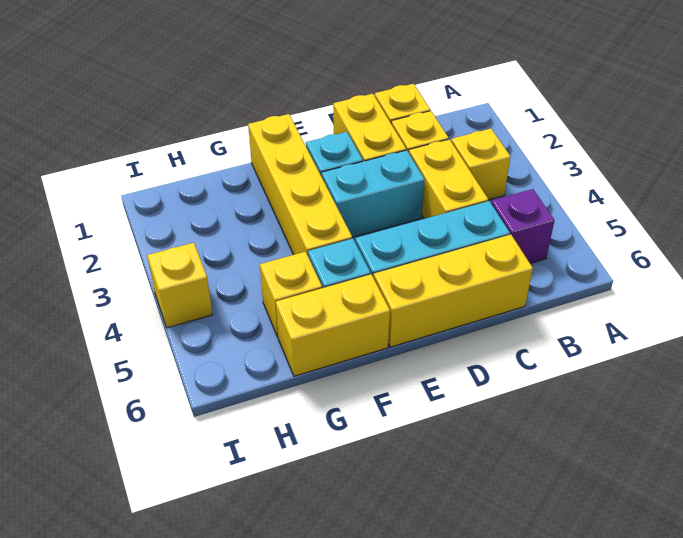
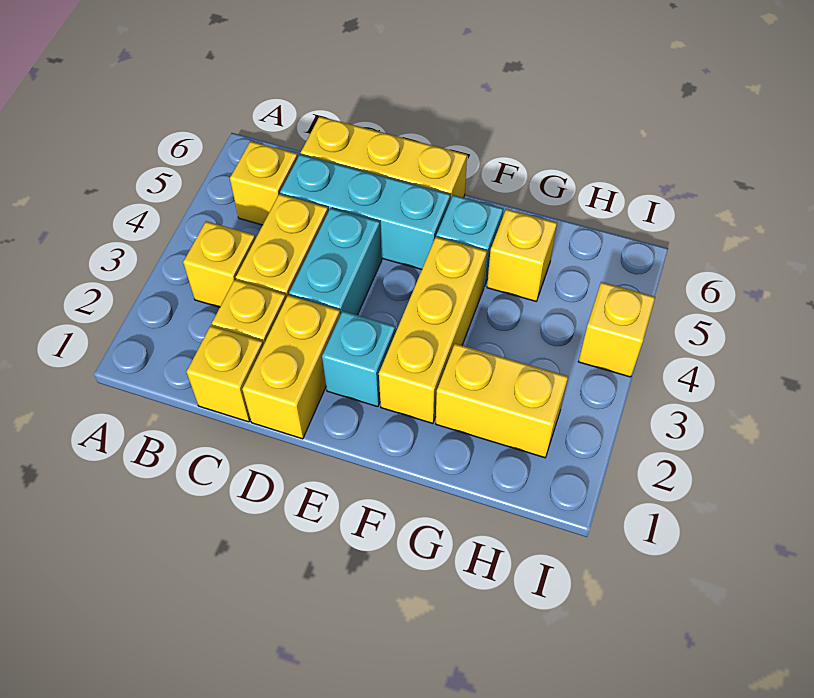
purple 1x1 brick [491,189,555,264] -> yellow 1x1 brick [230,141,298,225]
cyan 1x2 brick [322,150,425,237] -> cyan 1x2 brick turned to [289,208,382,315]
yellow 1x4 brick [248,114,352,255] -> yellow 1x3 brick [379,237,487,423]
yellow 1x2 brick [276,274,390,376] -> yellow 1x2 brick moved to [436,344,568,458]

